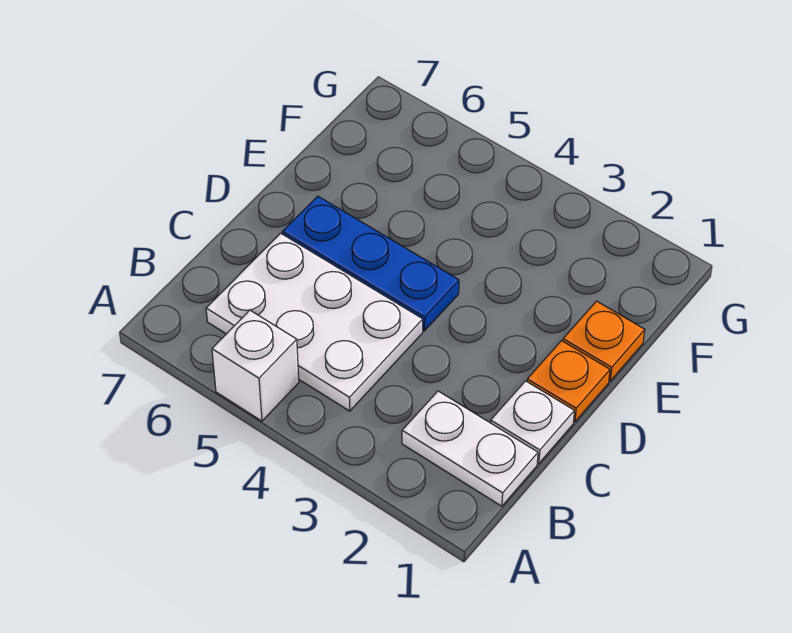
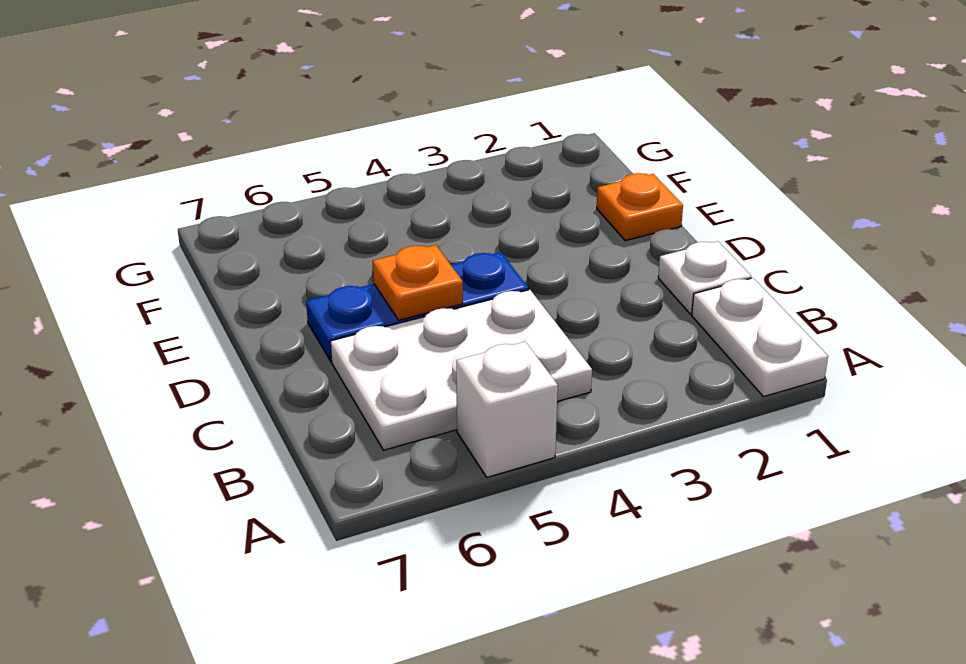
white 1x2 plate [402,391,538,506] -> white 1x2 plate turned to [692,278,828,397]
orange 1x1 plate [527,341,610,422] -> orange 1x1 plate moved to [373,245,463,320]

